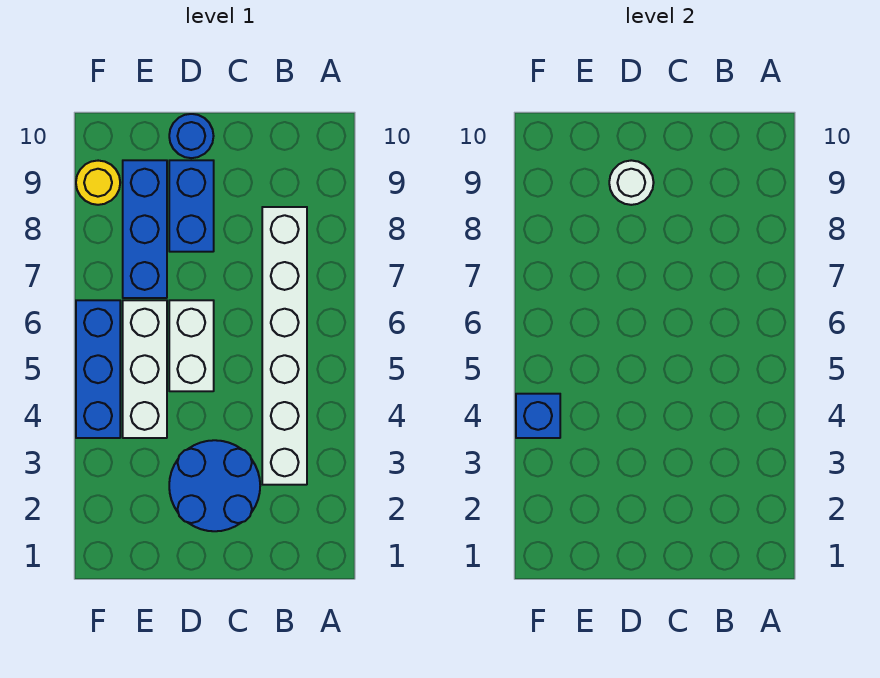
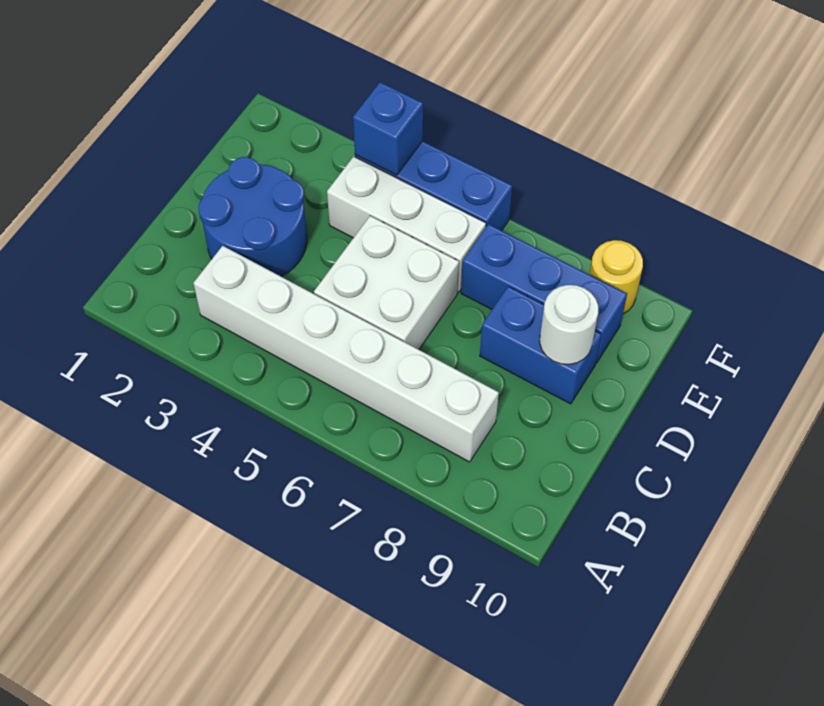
white 1x2 brick [169,300,214,391] -> white 2x2 brick [314,216,459,350]
blue 1x1 round brick [169,114,214,158] -> none

